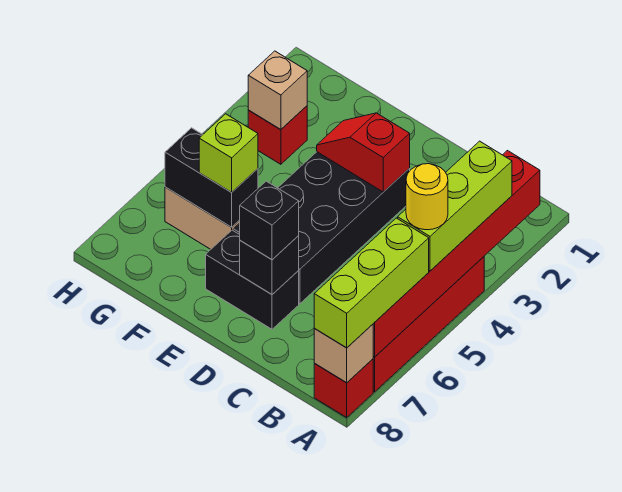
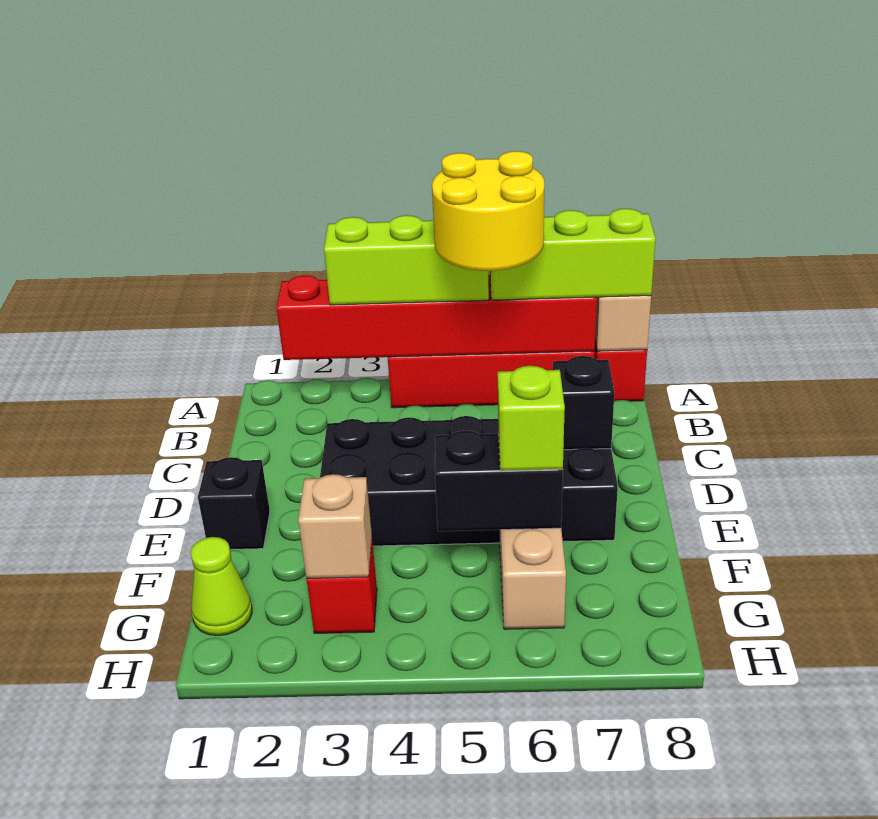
yellow 1x1 round brick [406,164,448,230] -> yellow 2x2 round brick [432,151,544,271]
red 1x2 slope [317,113,410,192] -> none
black 1x1 brick [240,181,299,260] -> black 1x1 brick moved to [198,457,270,550]
black 1x2 brick [165,128,258,227] -> black 1x2 brick turned to [435,431,563,531]
none -> lime 1x1 cone [191,537,252,636]

